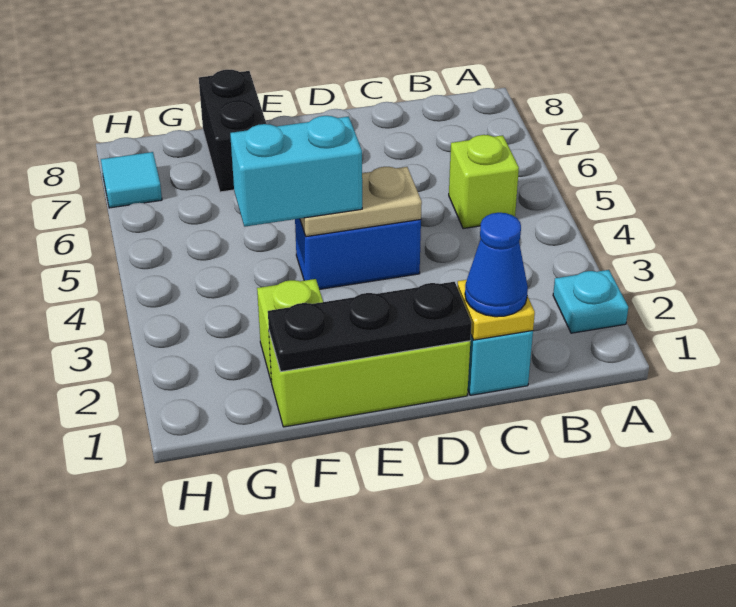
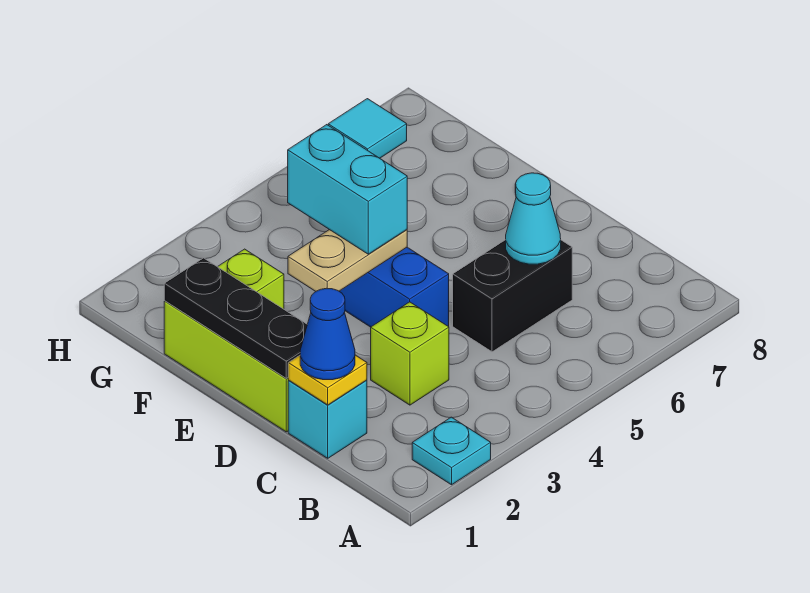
lime 1x1 brick [449,135,519,229] -> lime 1x1 brick moved to [371,302,449,405]
none -> cyan 1x1 cone [506,173,561,264]
tan 1x2 plate [300,167,422,237] -> tan 1x2 plate turned to [288,230,407,291]
black 1x2 brick [199,70,266,192] -> black 1x2 brick moved to [453,240,572,352]

